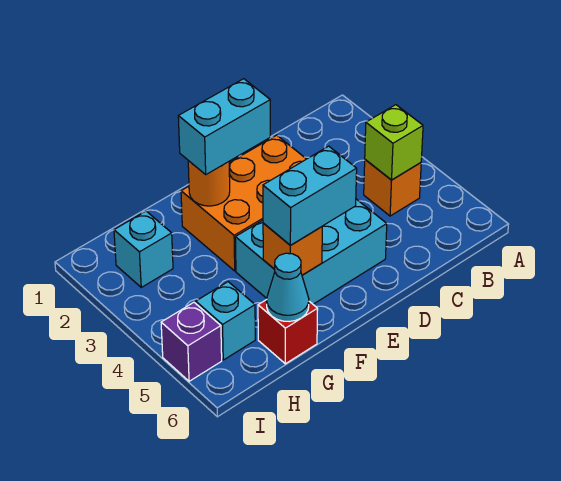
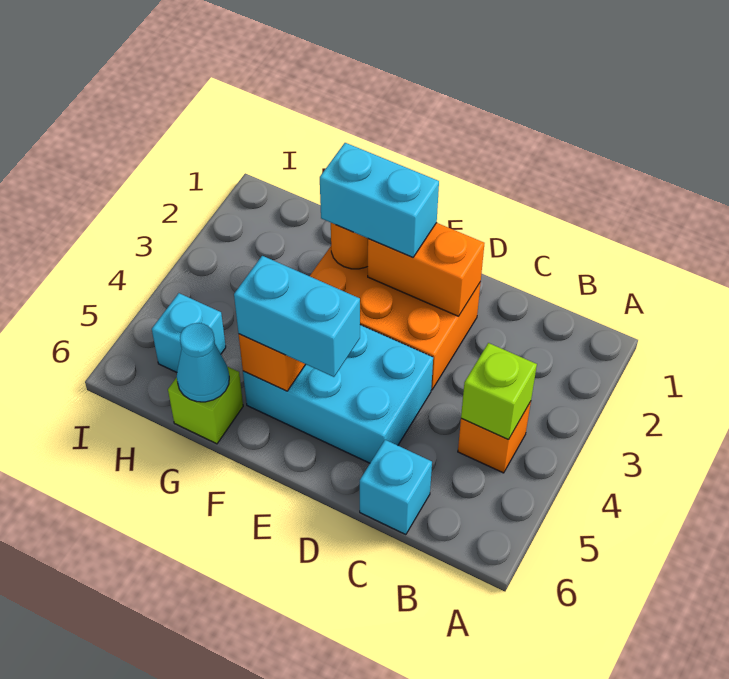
none -> orange 1x2 brick [368,223,485,316]
red 1x1 brick [258,300,318,364] -> lime 1x1 brick [168,367,243,444]
cyan 1x1 brick [114,211,173,287] -> cyan 1x1 brick moved to [360,440,432,535]
purple 1x1 brick [161,302,222,381] -> none

